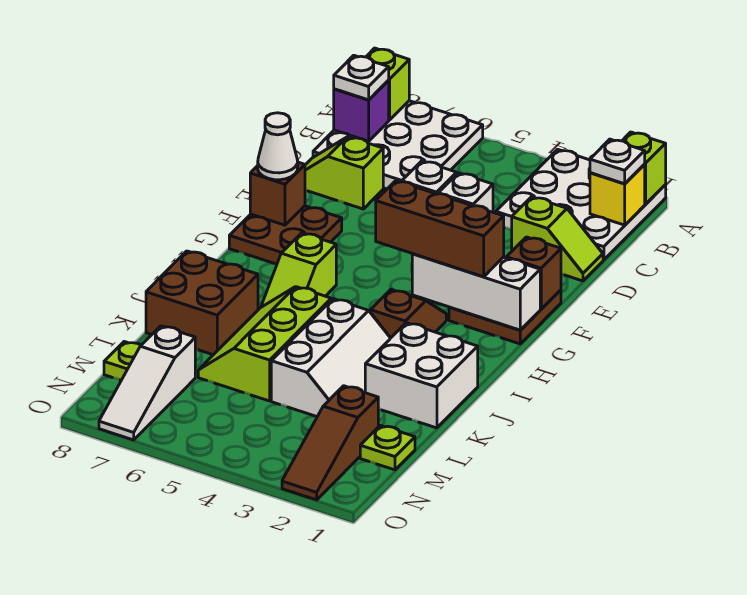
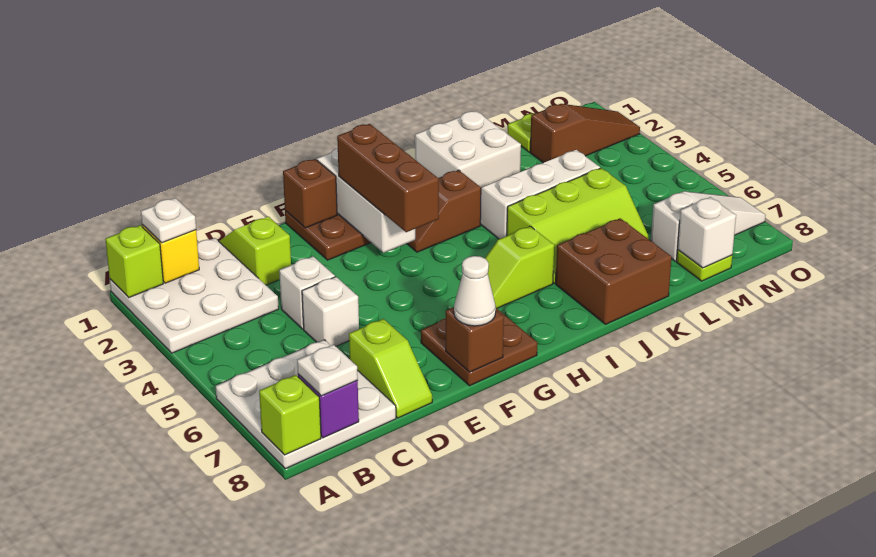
lime 1x2 slope [261,233,336,307] -> lime 1x2 slope turned to [485,226,554,308]
none -> white 1x1 brick [678,197,736,268]

